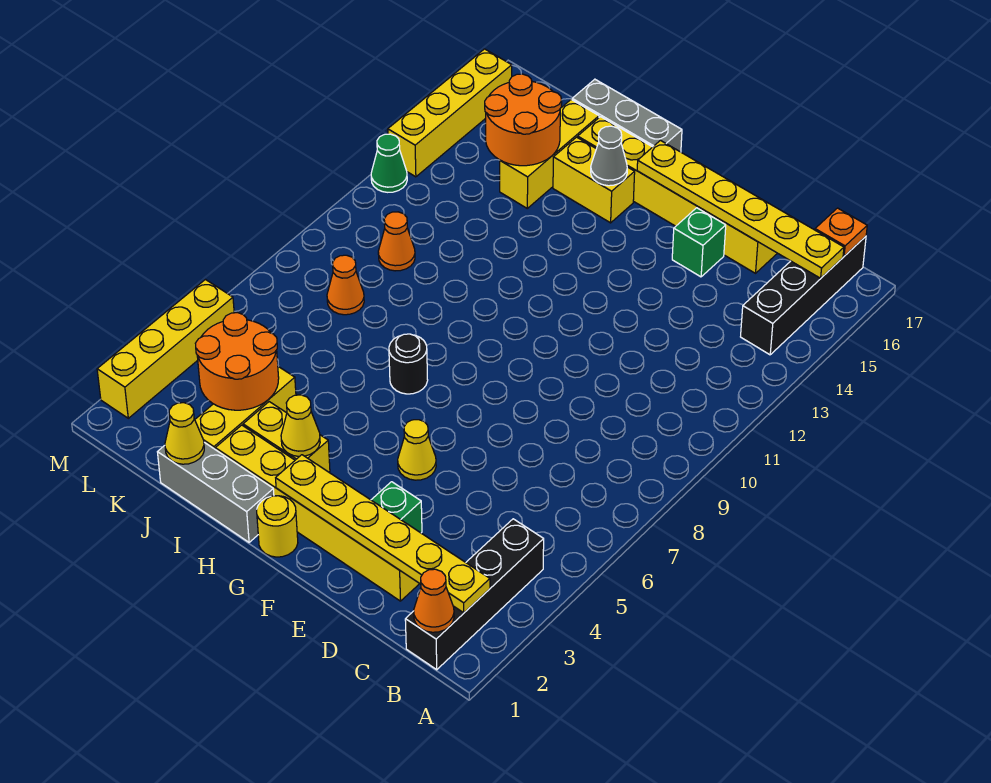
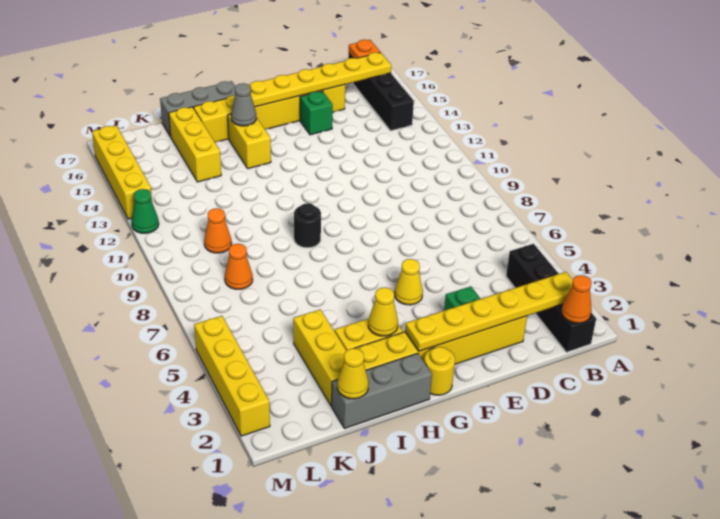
black 1x1 round brick [389,334,428,394] -> black 1x1 round brick moved to [294,203,321,248]
yellow 1x2 brick [553,137,635,223] -> yellow 1x2 brick turned to [228,114,271,169]
orange 2x2 round brick [195,313,279,410] -> none
orange 2x2 round brick [485,74,562,166] -> none

